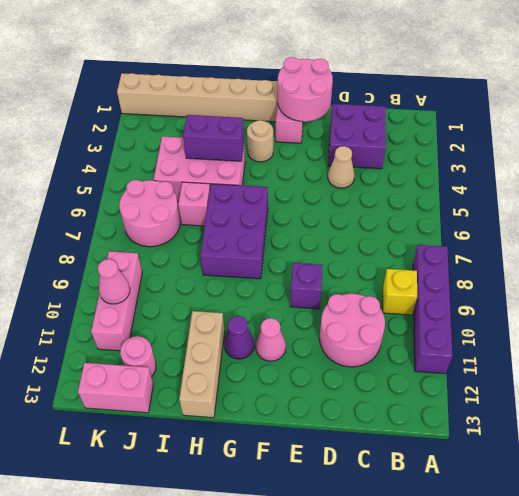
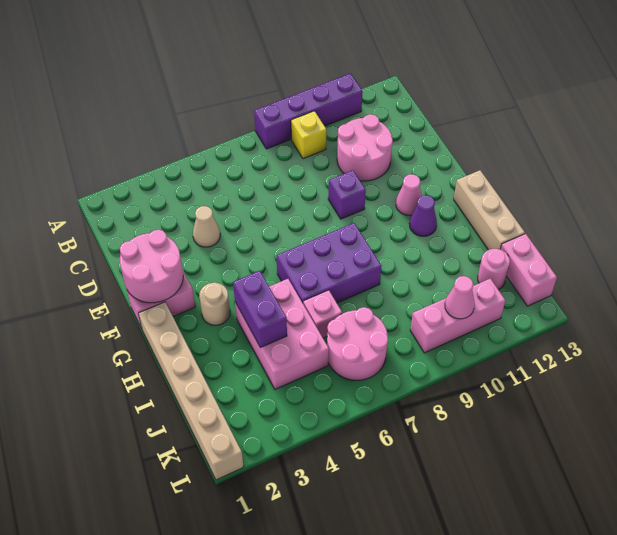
purple 2x2 brick [328,104,386,169] -> none
tan 1x3 brick [179,311,225,418] -> tan 1x3 brick turned to [454,170,525,250]

